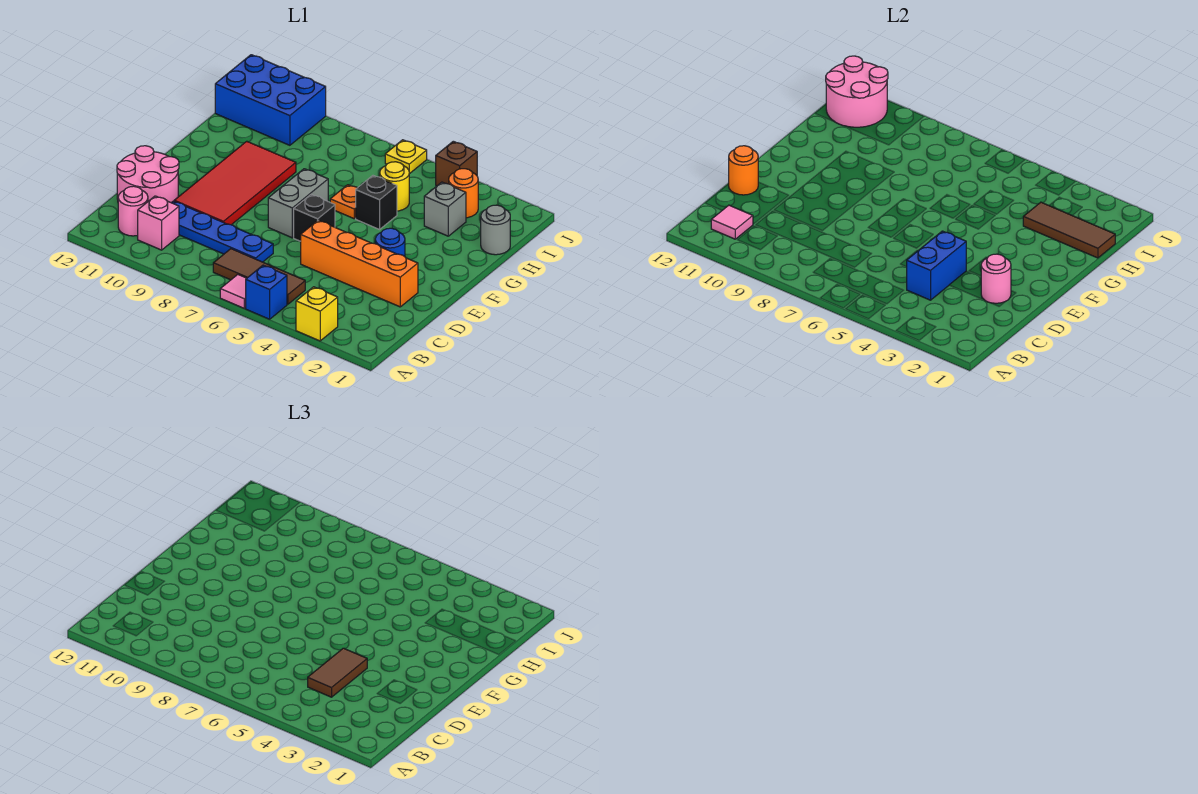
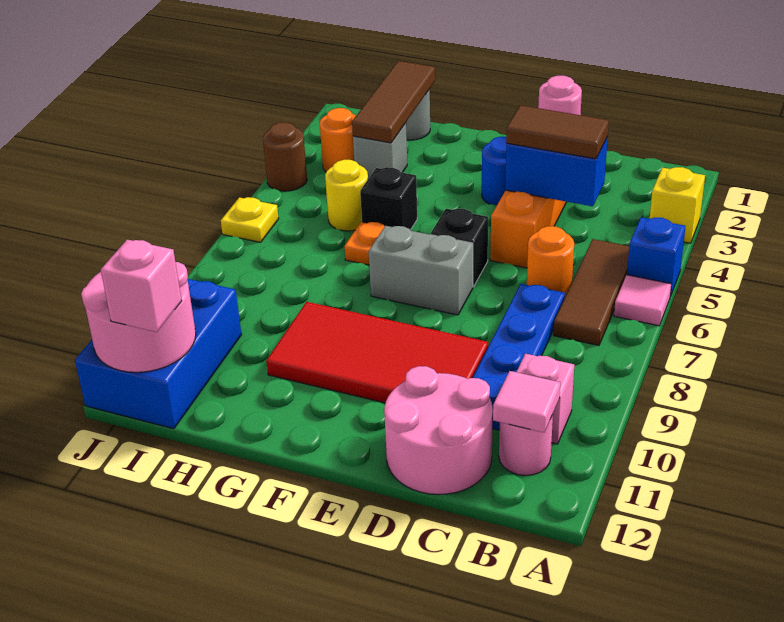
orange 1x1 round brick [729,146,758,195] -> orange 1x1 round brick moved to [527,226,574,297]
none -> pink 1x1 brick [101,240,182,332]
brown 1x1 brick [436,141,477,186] -> brown 1x1 round brick [263,122,307,191]

